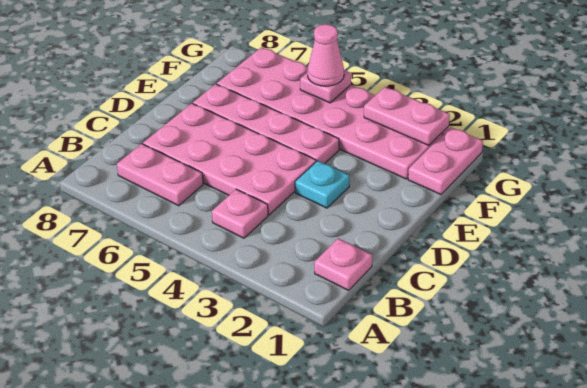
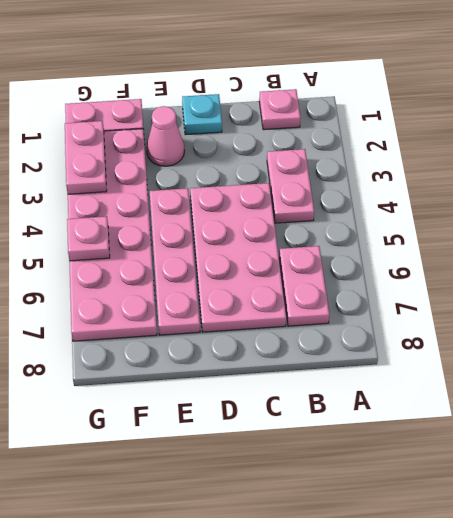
pink 1x1 plate [212,189,268,238] -> pink 1x2 plate [267,149,314,223]
cyan 1x1 plate [295,161,349,208] -> cyan 1x1 plate moved to [182,94,222,135]
pink 1x1 cone [307,24,344,86] -> pink 1x1 cone moved to [147,106,184,166]

